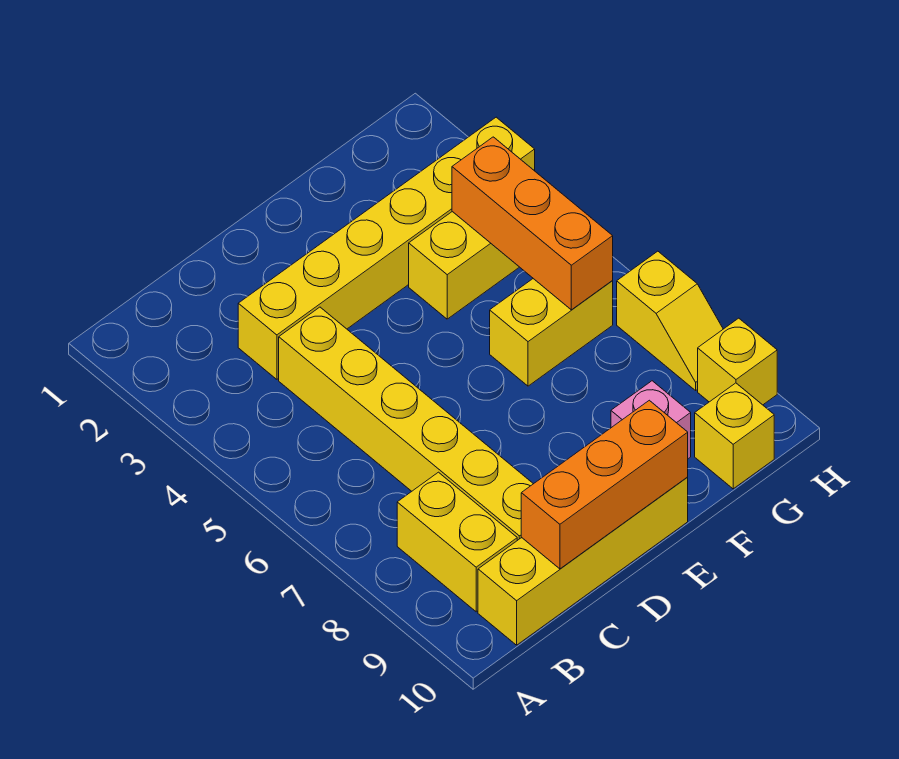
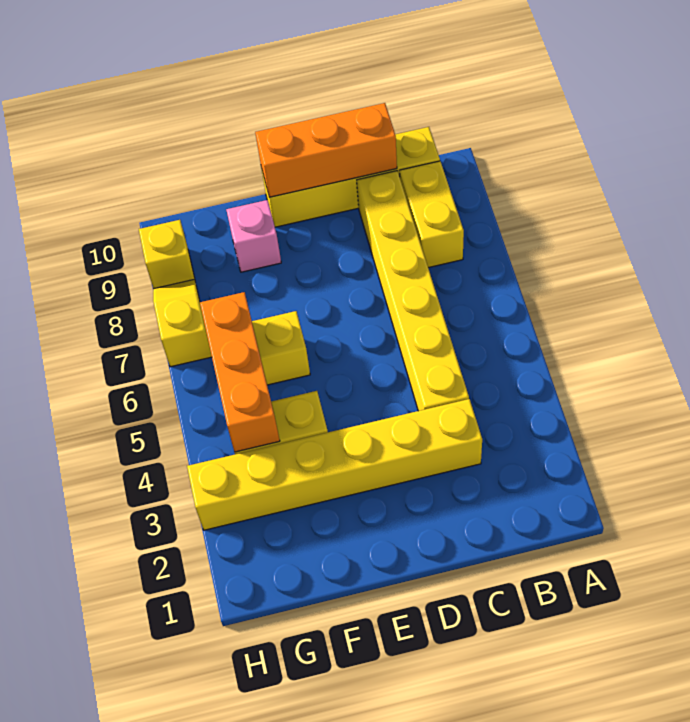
yellow 1x1 brick [695,383,774,489] -> none

